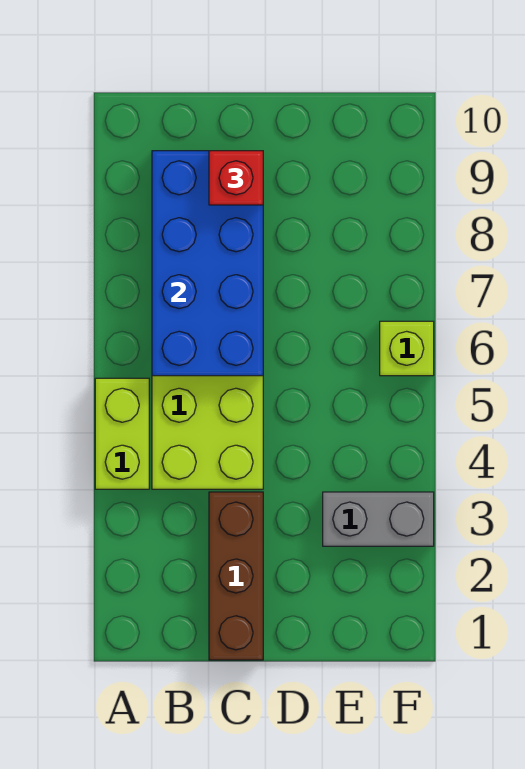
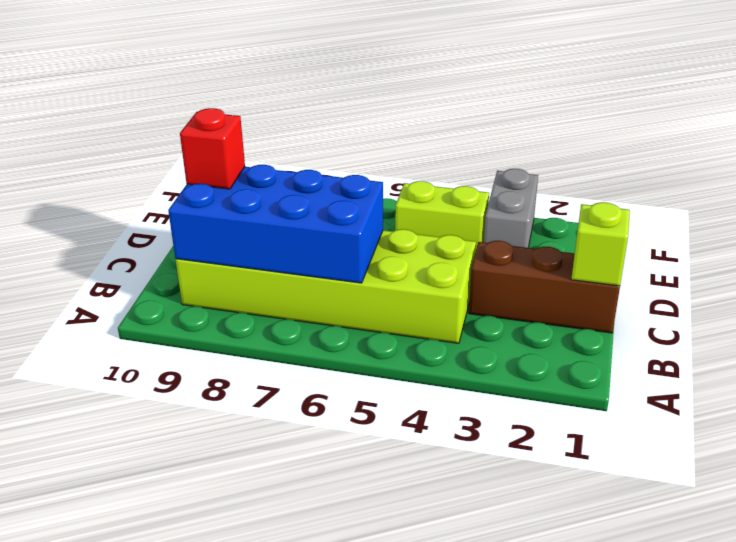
lime 1x2 brick [95,378,149,489] -> lime 1x2 brick moved to [395,181,489,249]
lime 1x1 brick [380,321,434,376] -> lime 1x1 brick moved to [571,202,630,286]

